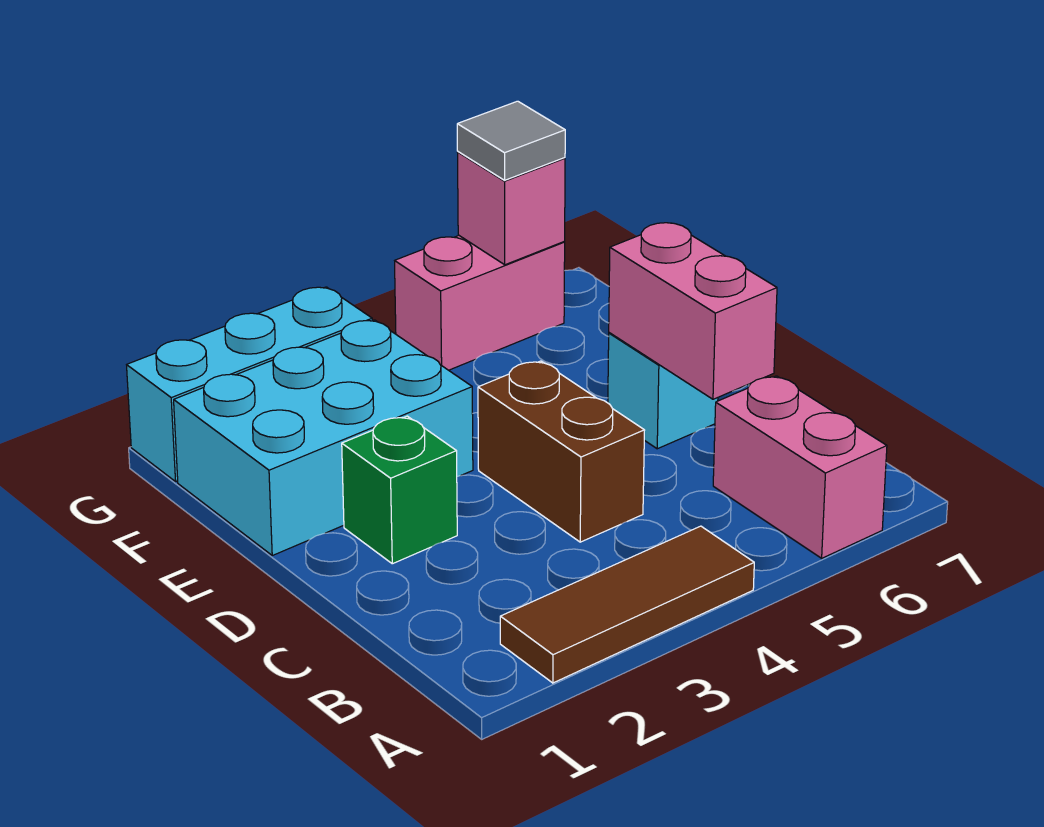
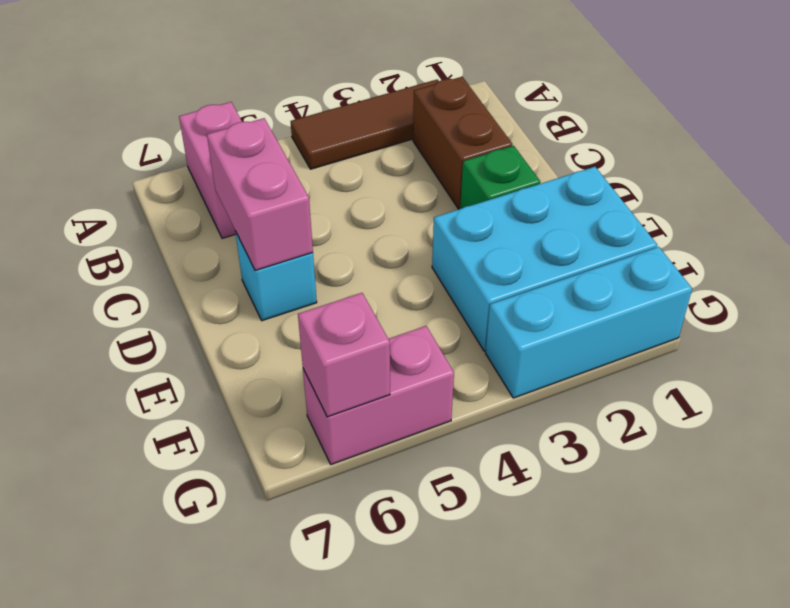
brown 1x2 brick [478,361,645,542] -> brown 1x2 brick moved to [413,77,512,209]
grey 1x1 tile [457,101,565,180] -> none

